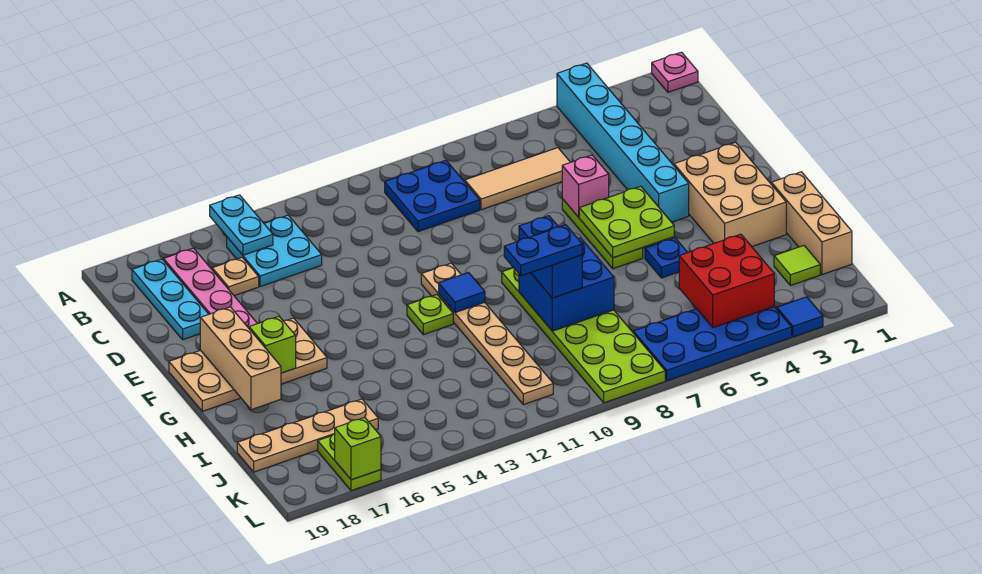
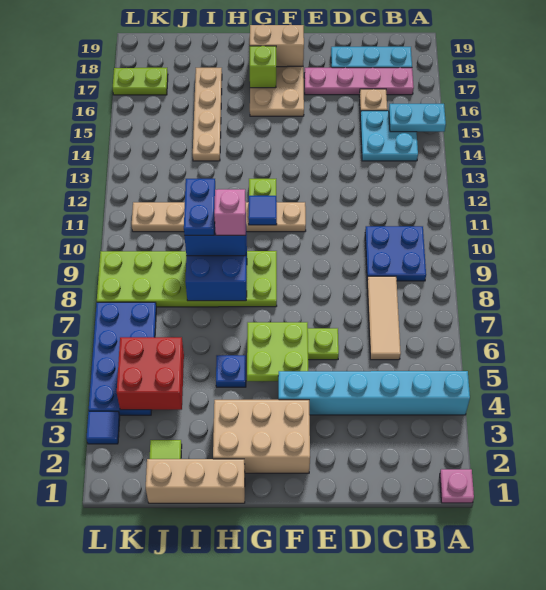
pink 1x1 brick [562,155,609,217] -> pink 1x1 brick moved to [214,189,246,235]
tan 1x3 brick [200,307,281,410] -> tan 1x2 brick [250,25,304,67]
tan 1x4 plate [237,399,378,472] -> tan 1x4 plate moved to [193,68,222,161]
lime 1x1 brick [335,417,381,480] -> none

